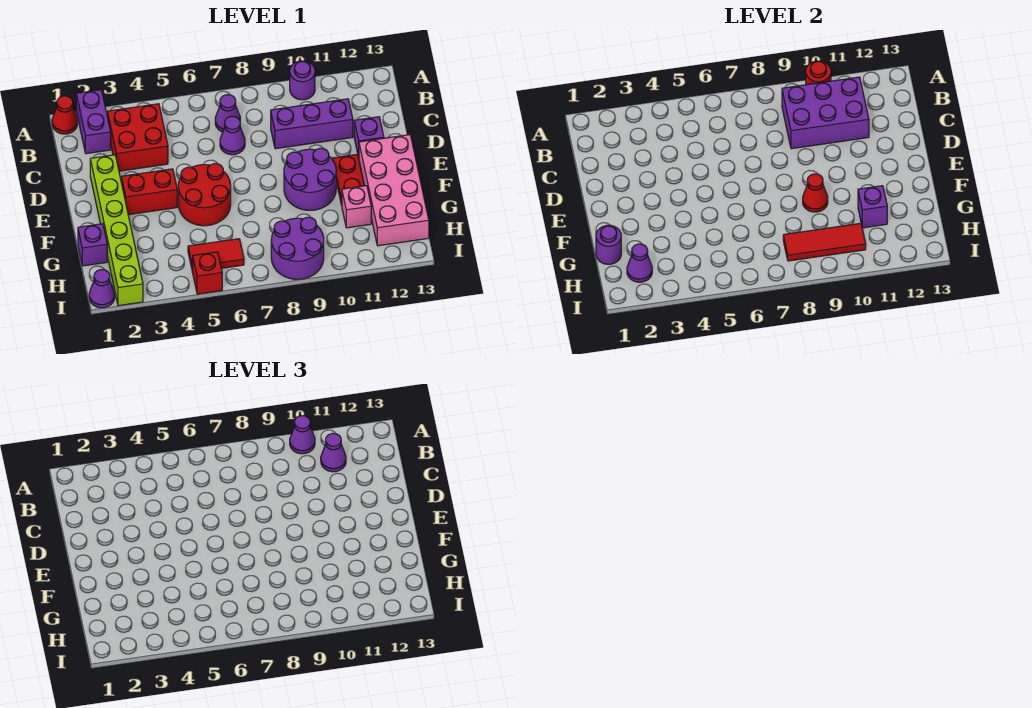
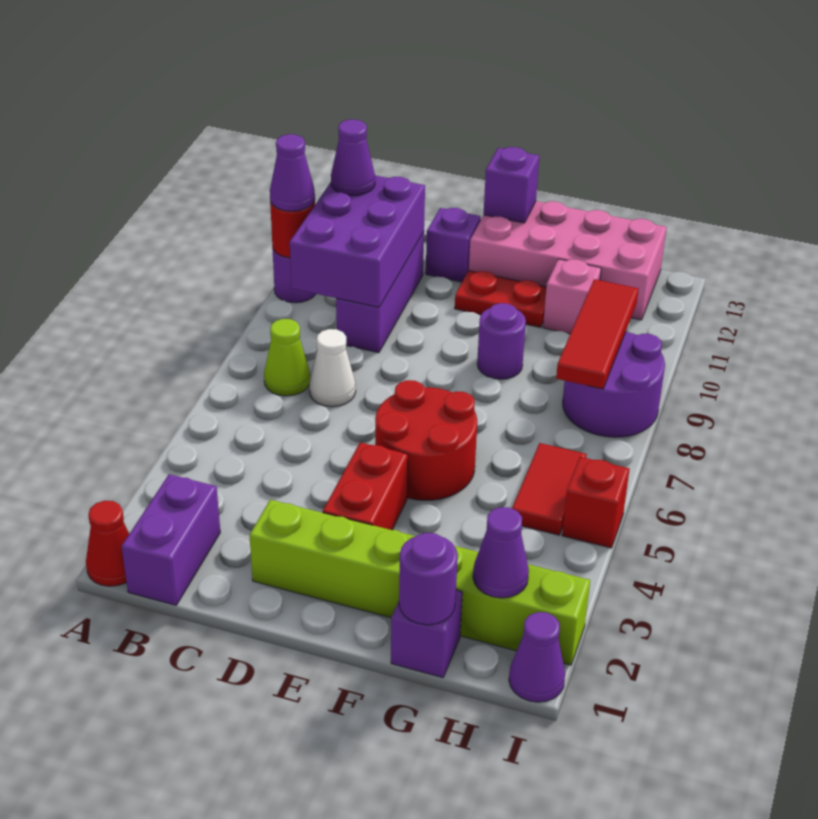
purple 1x2 brick [76,90,111,154] -> purple 1x2 brick turned to [122,474,220,605]
red 2x2 brick [107,104,168,171] -> none
purple 1x1 cone [215,95,240,132] -> lime 1x1 cone [264,319,310,396]
purple 1x1 cone [220,116,245,155] -> white 1x1 cone [309,329,356,407]
purple 2x2 round brick [284,148,336,210] -> purple 1x1 round brick [477,303,526,379]
red 1x1 cone [803,174,828,212] -> none
purple 1x1 brick [858,186,887,228] -> purple 1x1 brick moved to [483,147,539,223]

